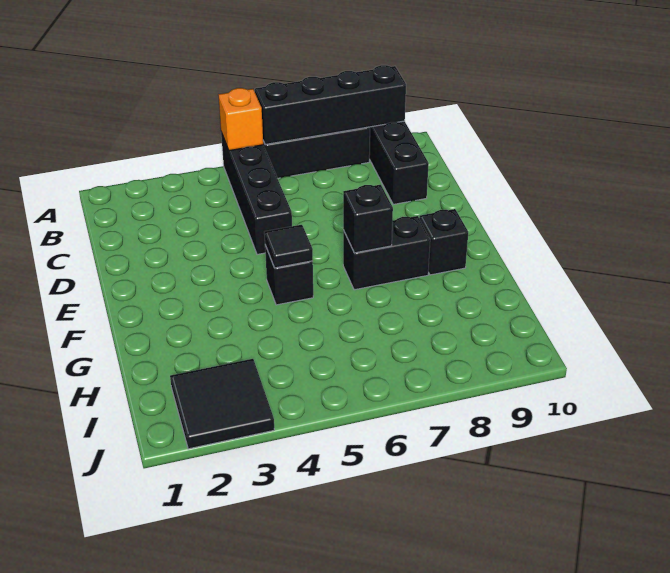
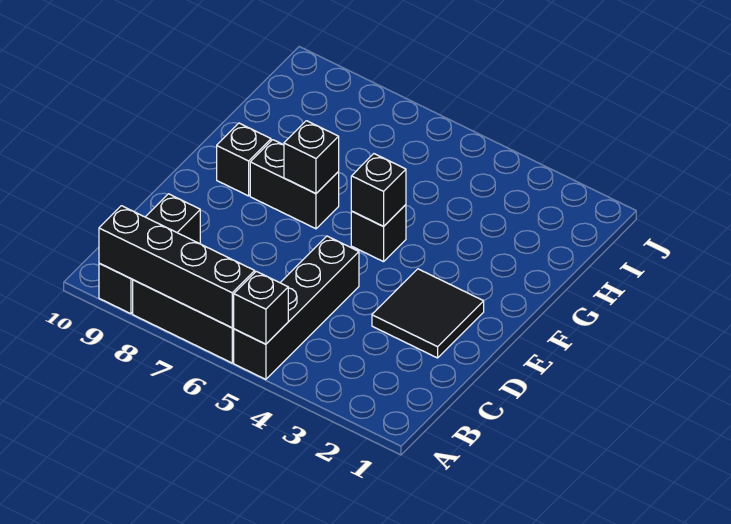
orange 1x1 brick [218,88,263,151] -> black 1x1 brick [234,271,288,344]
black 1x1 tile [264,225,313,268] -> black 1x1 brick [351,154,406,226]
black 2x2 tile [170,359,274,449] -> black 2x2 tile moved to [372,269,484,358]

